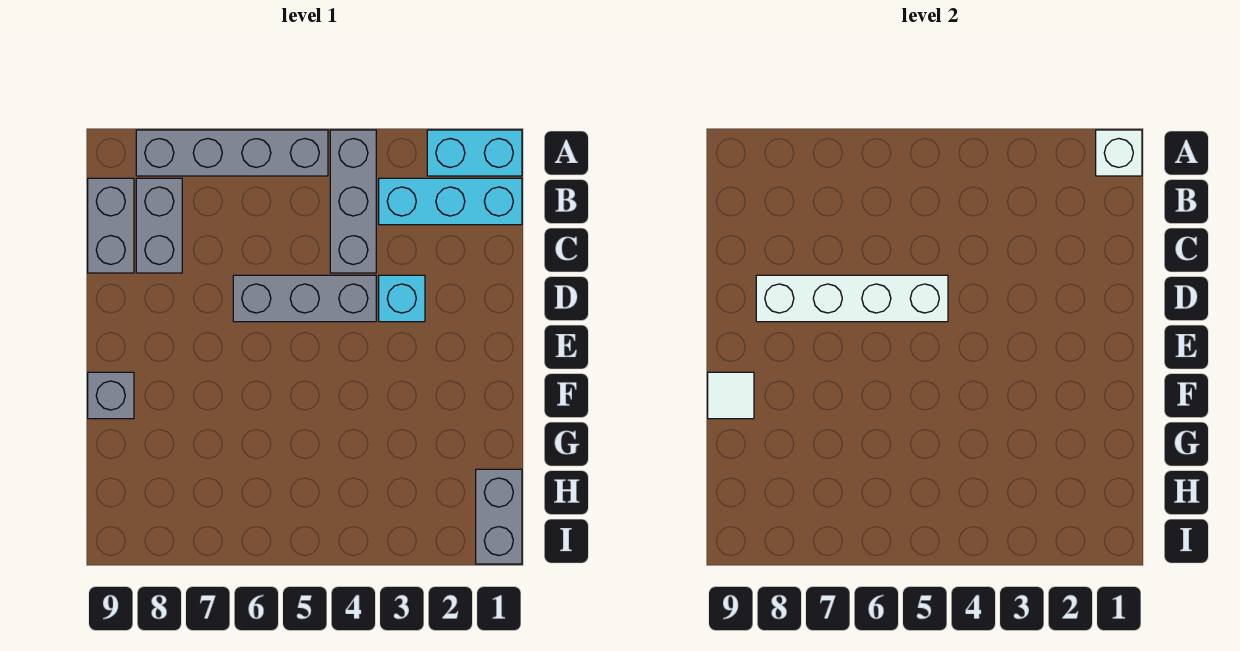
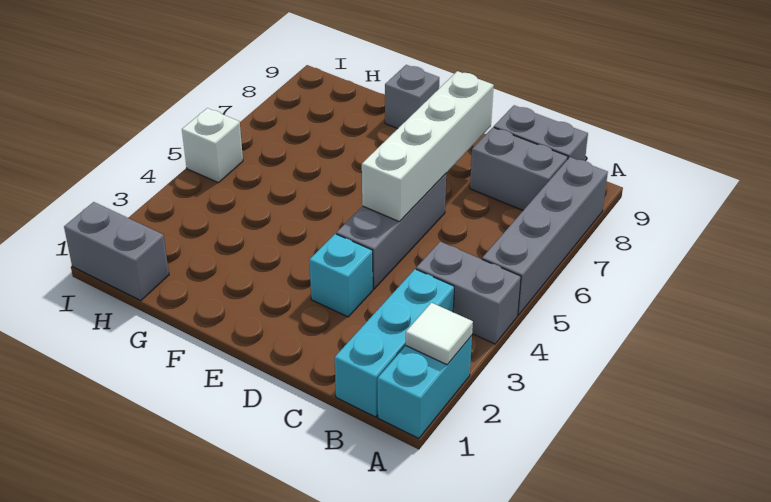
white 1x1 brick [1096,130,1142,176] -> white 1x1 brick moved to [182,108,243,183]
grey 1x3 brick [330,130,376,273] -> grey 1x2 brick [416,242,521,344]
white 1x1 tile [708,372,754,419] -> white 1x1 tile moved to [406,303,473,365]

